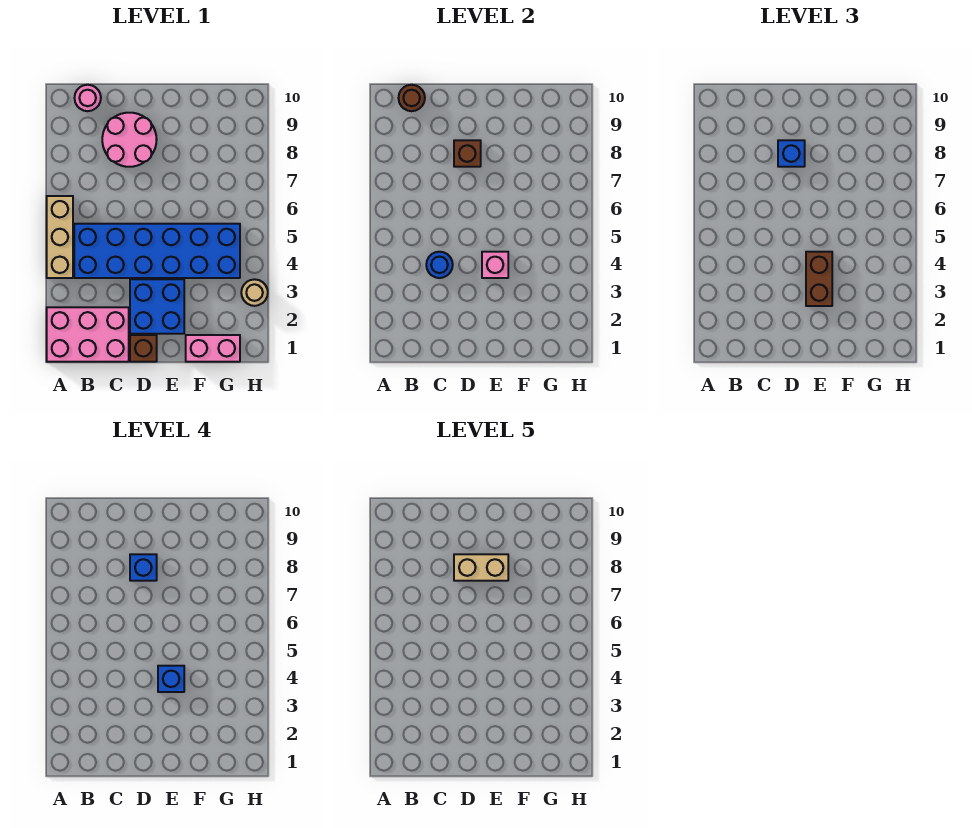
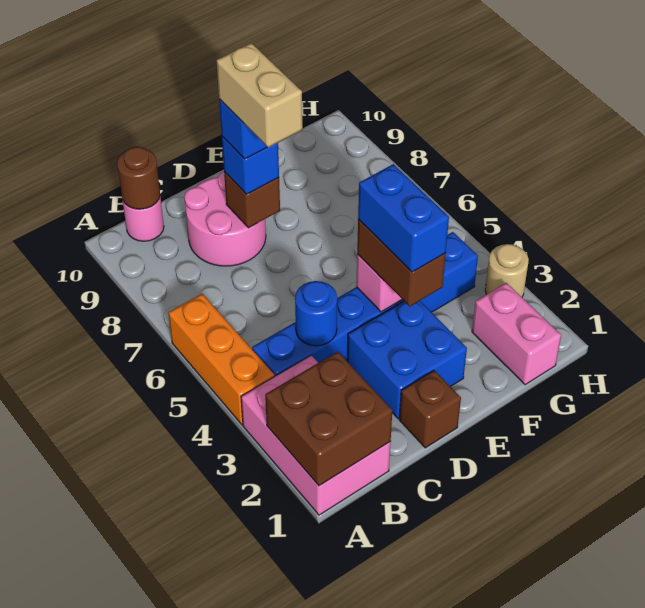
pink 2x3 brick [47,307,129,362] -> pink 2x3 brick turned to [241,355,391,515]
none -> brown 2x2 brick [265,352,392,486]
tan 1x3 brick [47,196,73,278] -> orange 1x3 brick [168,294,275,425]
blue 2x6 brick [74,224,240,278] -> blue 1x6 brick [252,232,478,376]
tan 1x2 brick [454,554,508,581] -> tan 1x2 brick turned to [216,43,303,147]
blue 1x1 brick [158,666,184,692] -> blue 1x2 brick [358,164,449,272]
pink 1x2 brick [186,335,240,362] -> pink 1x2 brick turned to [472,283,561,385]

